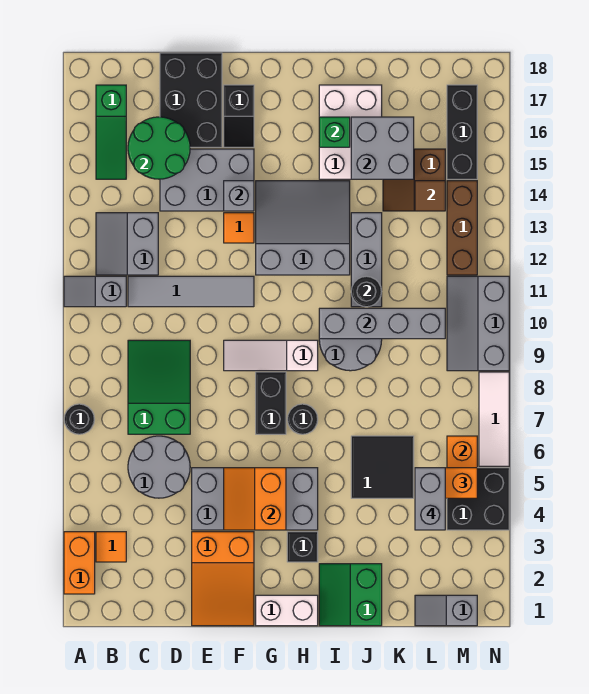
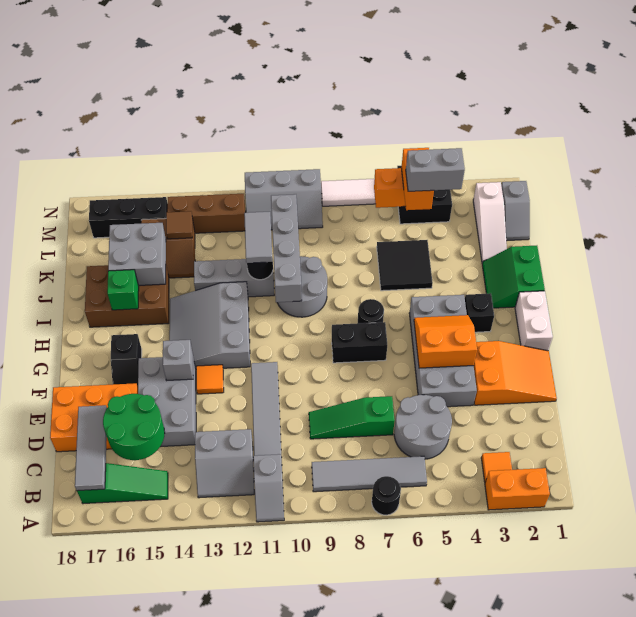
none -> grey 1x4 tile [312,456,427,492]
none -> grey 1x3 tile [75,405,107,491]
green 2x3 slope [128,340,190,434] -> green 1x3 slope [309,396,395,439]
black 2x3 brick [160,53,222,147] -> orange 2x3 brick [50,383,138,452]
orange 2x2 slope [224,468,286,530] -> orange 2x2 slope turned to [414,315,477,368]
white 1x3 slope [224,340,318,371] -> white 1x3 slope moved to [473,182,507,263]
black 1x2 slope [224,85,254,147] -> black 1x2 slope turned to [111,334,142,386]
green 2x2 slope [319,564,382,626] -> green 2x2 slope turned to [482,246,545,308]
white 2x3 brick [319,85,382,179] -> brown 2x3 brick [85,265,169,327]
none -> grey 1x2 tile [244,212,272,263]

